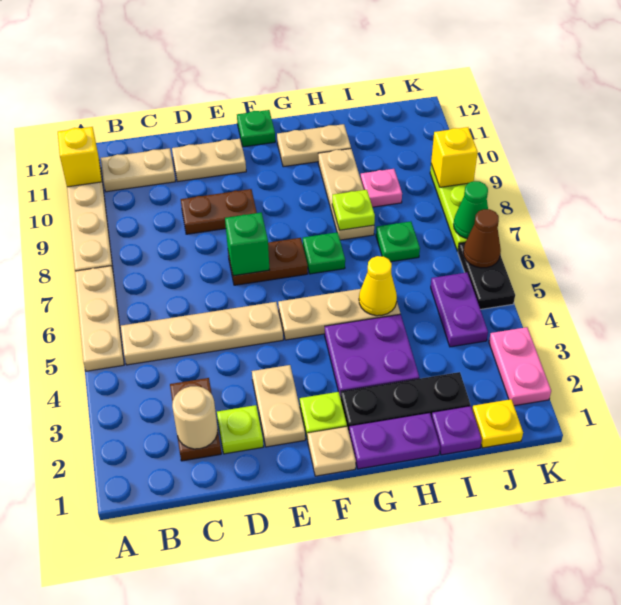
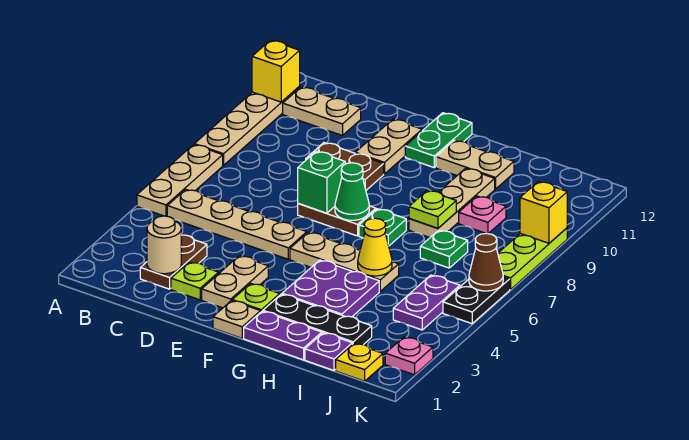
tan 1x2 plate [172,139,246,182] -> tan 1x2 plate turned to [355,119,422,174]
green 1x1 plate [237,110,275,147] -> green 1x2 plate [405,113,472,167]
pink 1x2 plate [489,327,551,406] -> pink 1x1 plate [385,337,433,375]
green 1x1 cone [454,181,488,238] -> green 1x1 cone moved to [335,163,369,220]

